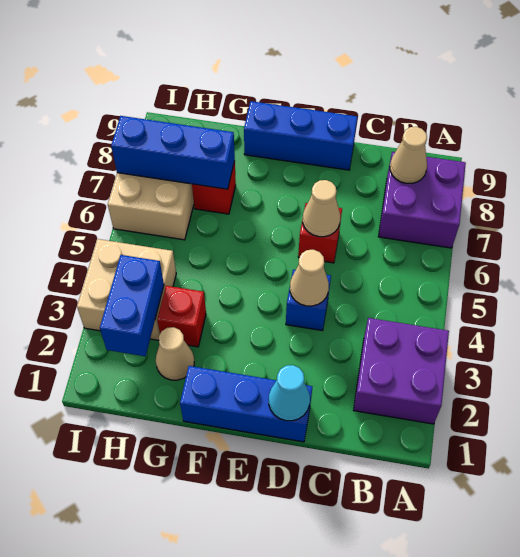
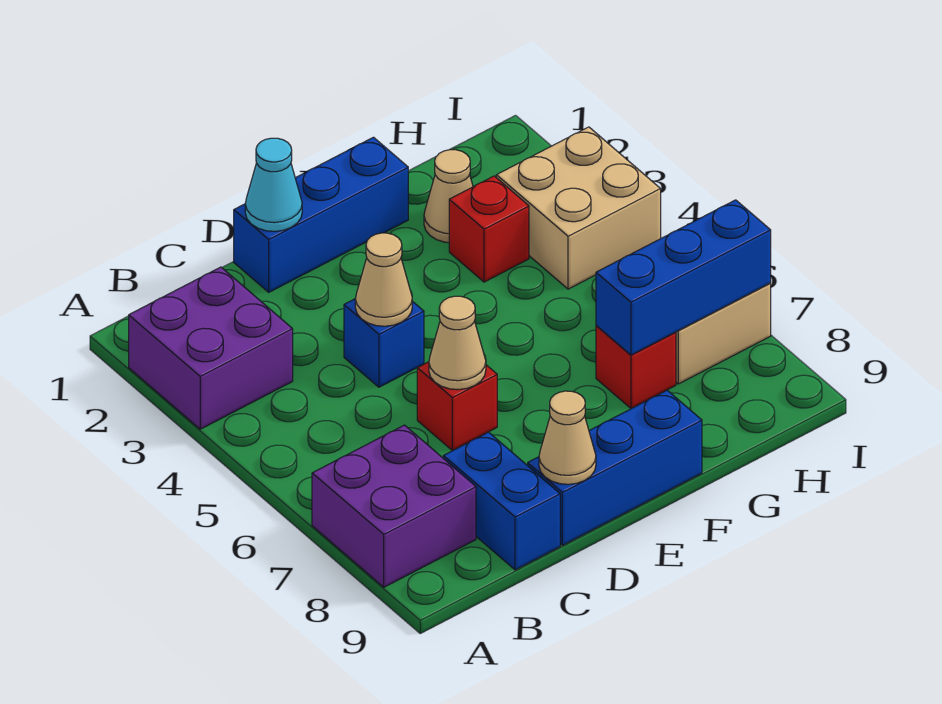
tan 1x1 cone [390,127,427,183] -> tan 1x1 cone moved to [539,391,596,484]
blue 1x2 brick [100,255,164,356] -> blue 1x2 brick moved to [443,432,560,570]

